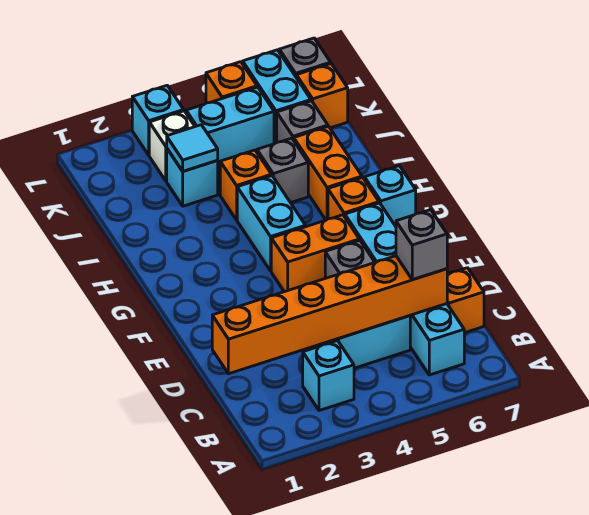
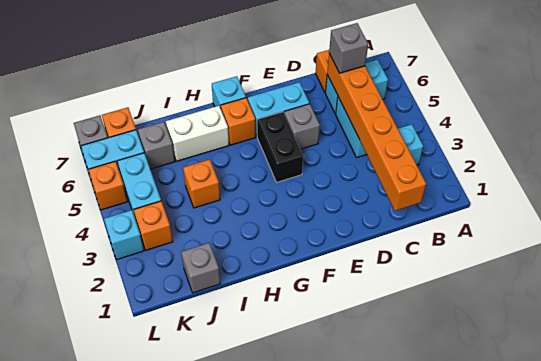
orange 1x2 brick [271,215,359,292] -> black 1x2 brick [257,112,303,182]
cyan 1x2 brick [237,176,306,271] -> none
orange 1x2 brick [294,126,362,220] -> white 1x2 brick [166,106,229,161]
grey 1x1 brick [257,138,308,203] -> grey 1x1 brick moved to [181,243,220,293]
cyan 1x1 brick [167,149,218,206] -> none
cyan 1x1 tile [167,125,218,171] -> none
white 1x1 brick [149,111,195,181] -> orange 1x1 brick [134,201,173,250]

